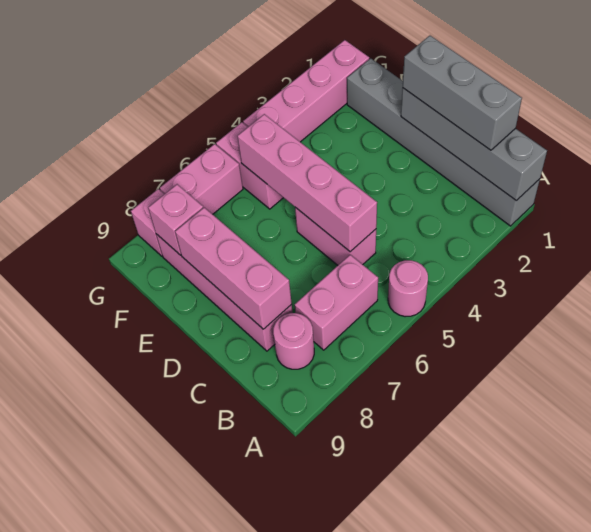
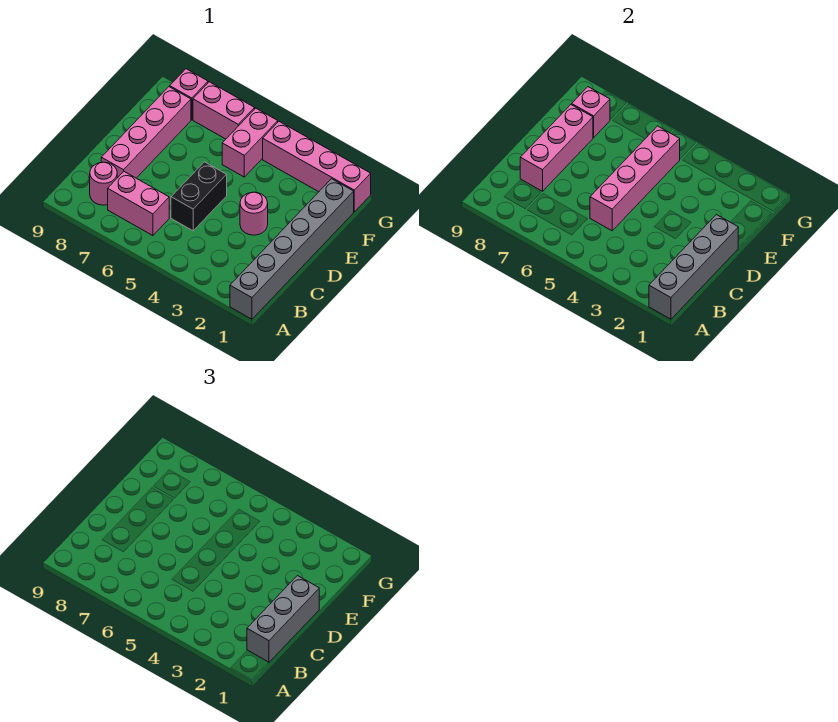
pink 1x1 round brick [388,260,428,317] -> pink 1x1 round brick moved to [240,192,268,235]
pink 1x2 brick [295,207,376,265] -> black 1x2 brick [171,162,227,231]

